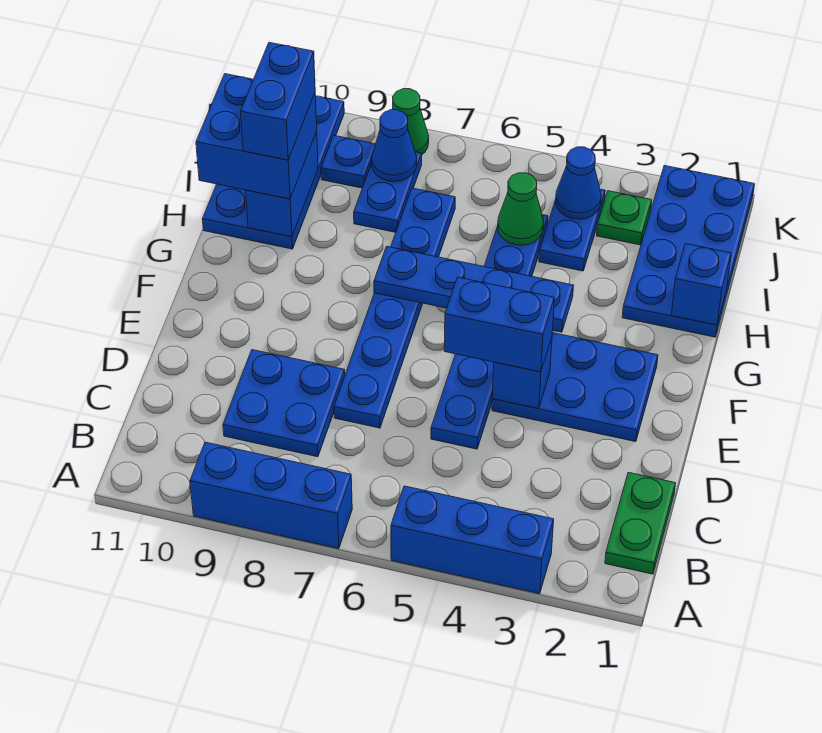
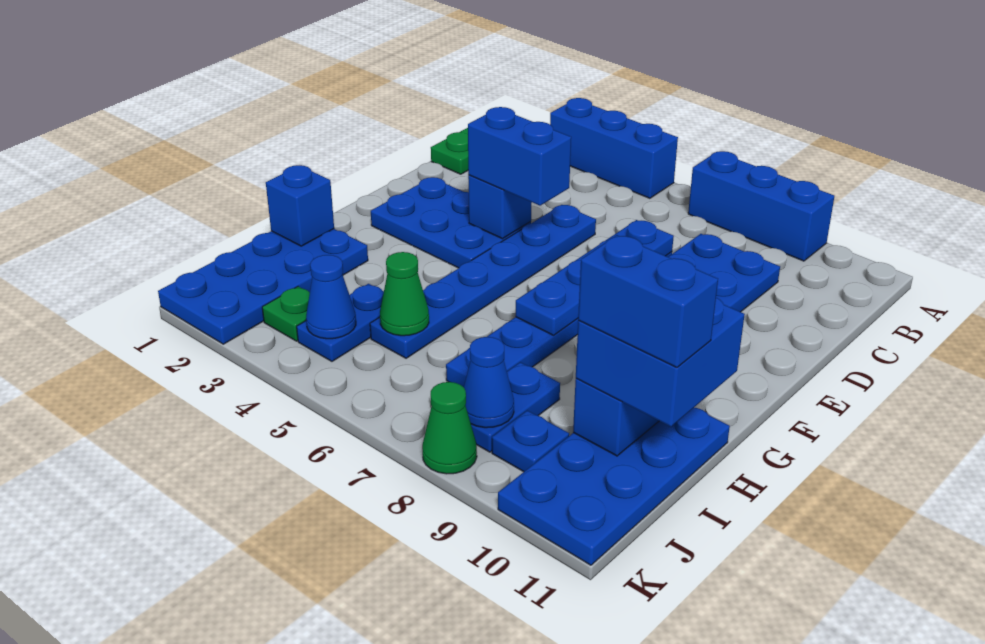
blue 1x4 plate [374,247,574,332] -> blue 1x4 plate turned to [515,220,674,335]
blue 1x2 brick [241,42,315,160] -> blue 1x2 brick turned to [578,235,718,368]

